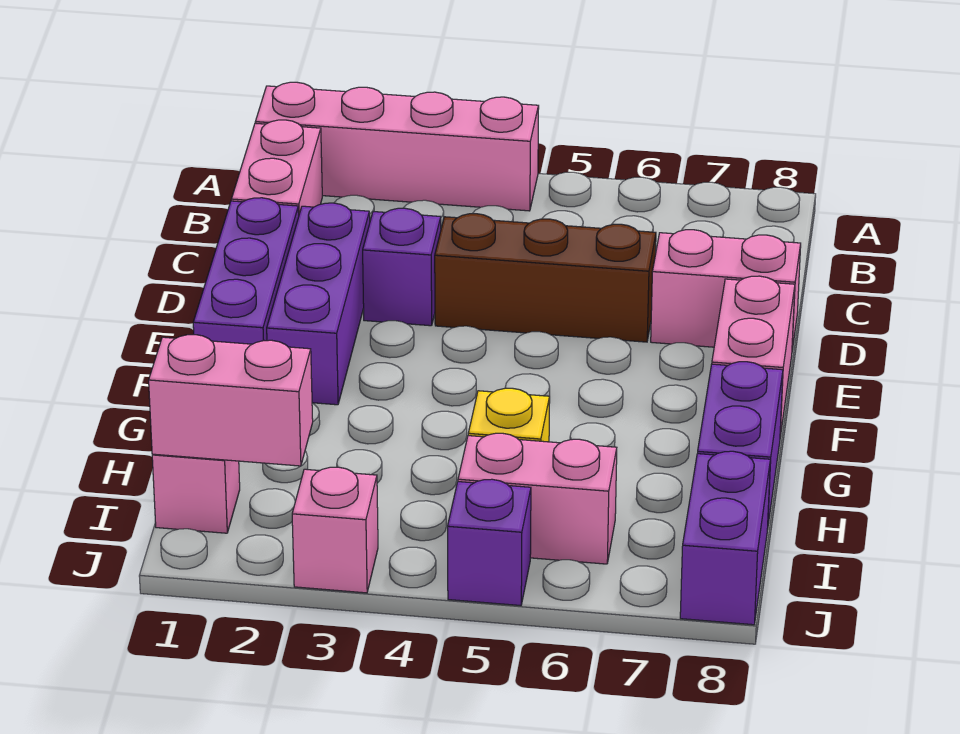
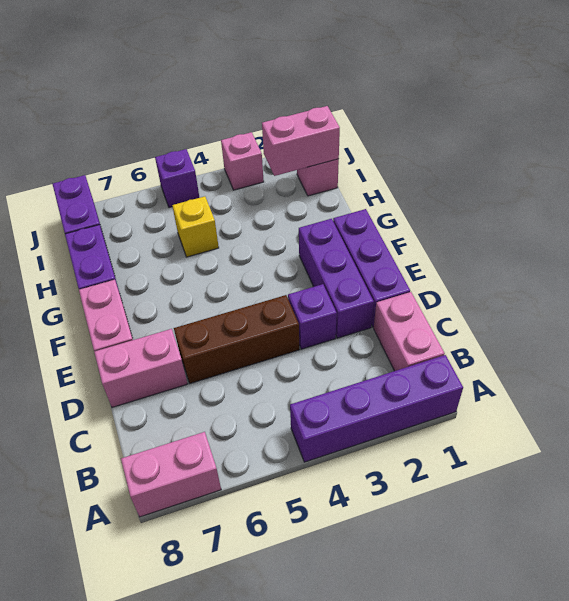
pink 1x4 brick [255,82,539,211] -> purple 1x4 brick [290,355,463,462]
pink 1x2 brick [458,433,617,564] -> pink 1x2 brick moved to [121,432,221,517]

